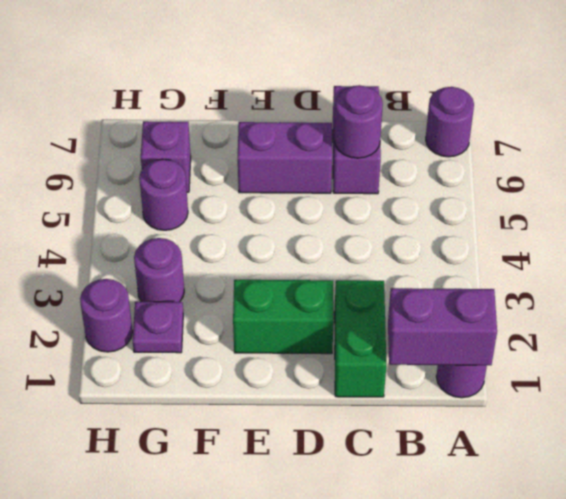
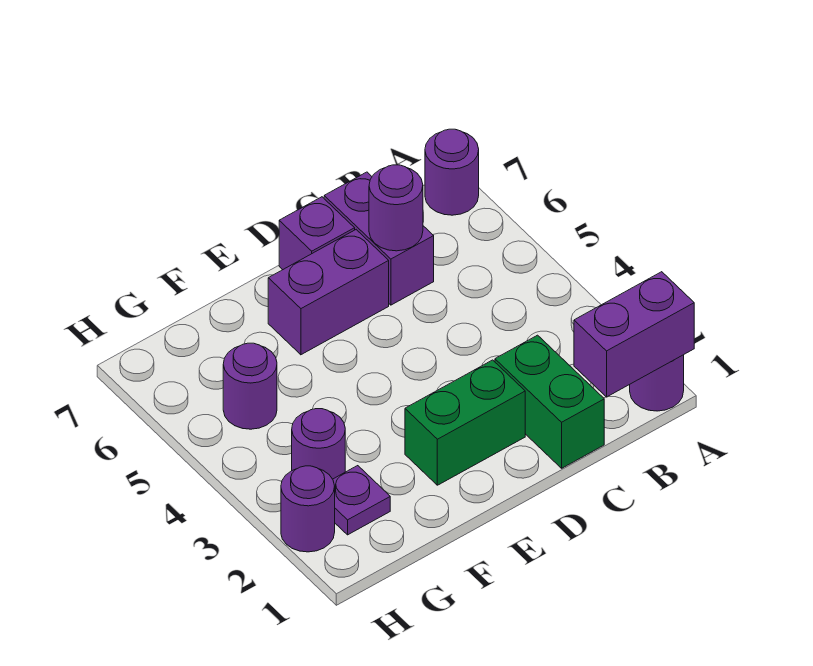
purple 1x1 brick [141,121,191,192] -> purple 1x1 brick moved to [279,197,355,270]

